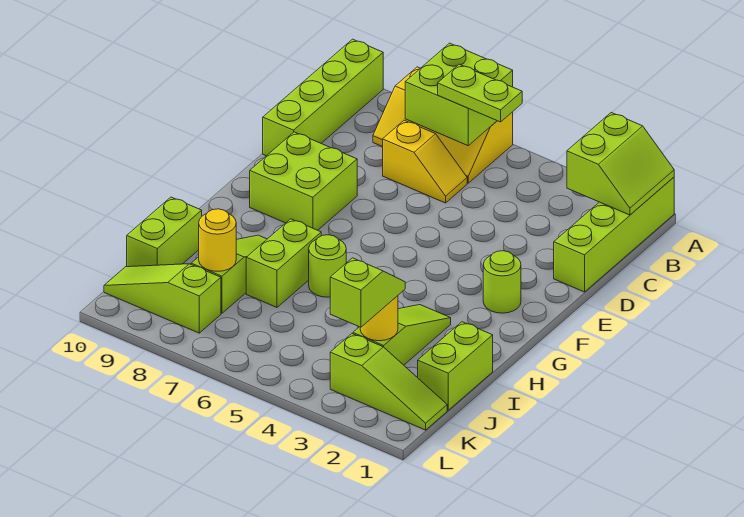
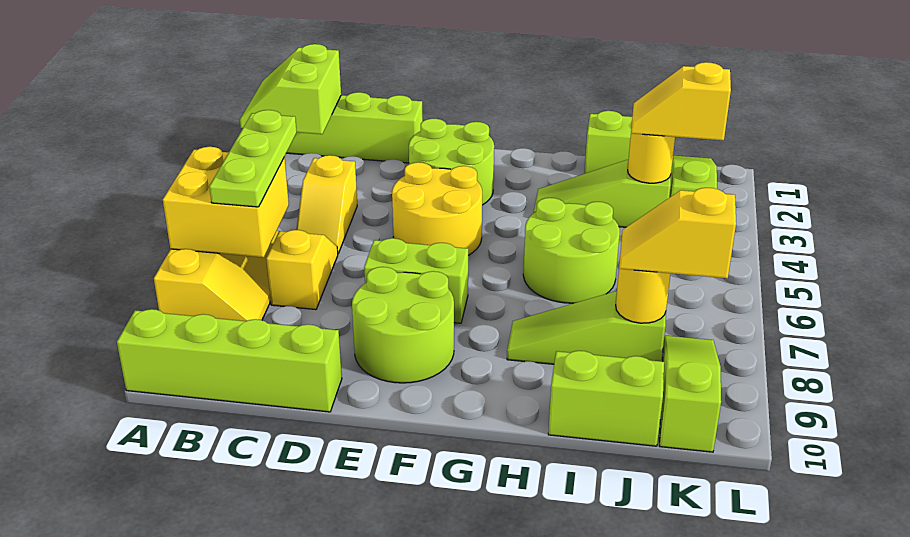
lime 2x2 slope [567,113,674,215] -> lime 2x2 slope turned to [240,44,341,134]
lime 2x2 brick [405,43,513,146] -> yellow 2x2 brick [163,147,289,257]
lime 1x2 plate [438,64,522,122] -> lime 1x3 plate [209,110,297,207]
none -> yellow 1x2 slope [297,155,357,253]
none -> yellow 2x2 round brick [392,162,482,255]
lime 2x2 brick [250,132,357,230] -> lime 2x2 round brick [352,267,454,383]
lime 1x1 round brick [483,251,521,313] -> lime 2x2 round brick [409,119,494,205]
lime 1x1 round brick [309,235,346,297] -> lime 2x2 round brick [523,198,620,303]
lime 1x2 brick [246,219,321,307] -> lime 1x2 brick moved to [364,238,468,323]
lime 1x2 slope [330,258,405,327] -> yellow 1x2 slope [631,62,731,140]
none -> yellow 1x2 slope [619,188,736,278]
lime 1x3 slope [104,264,221,333] -> lime 1x3 slope turned to [660,335,721,452]

